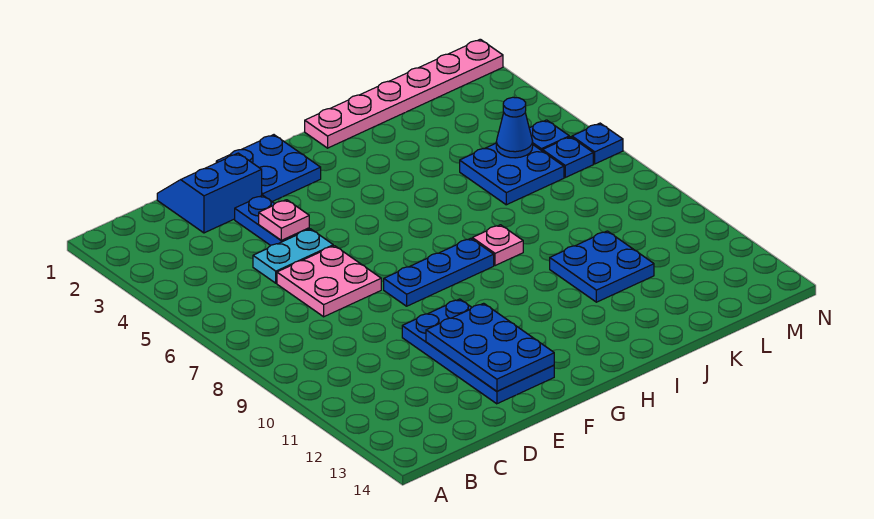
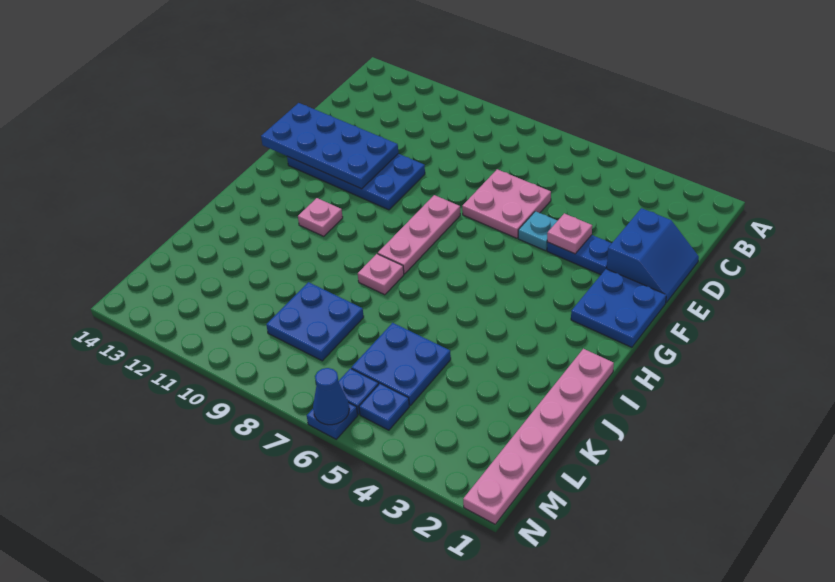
cyan 1x2 plate [253,229,333,283] -> cyan 1x1 plate [518,211,558,251]
blue 2x3 plate [426,303,554,391] -> blue 2x4 plate [261,103,398,189]
blue 1x3 plate [384,238,494,306] -> pink 1x3 plate [378,195,460,274]
none -> pink 1x1 plate [298,198,343,236]
blue 2x2 plate [550,231,654,302] -> blue 2x2 plate moved to [266,282,364,361]
blue 1x1 cone [496,97,533,158] -> blue 1x1 cone moved to [313,368,349,425]

